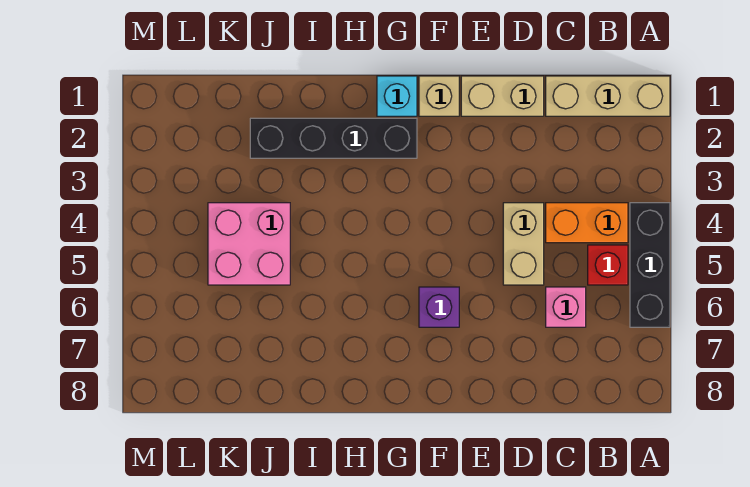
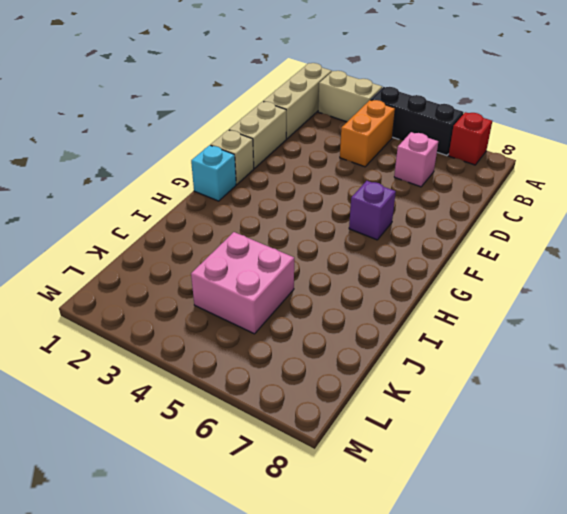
red 1x1 brick [588,245,628,285] -> red 1x1 brick moved to [449,112,492,165]
tan 1x2 brick [503,203,544,285] -> tan 1x2 brick moved to [318,71,382,122]
black 1x4 brick [250,118,417,158] -> none

